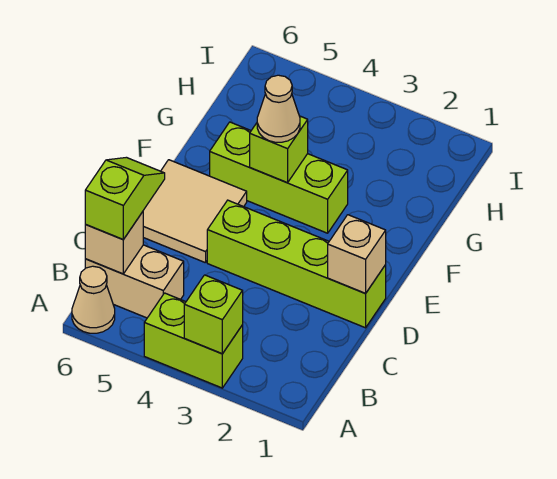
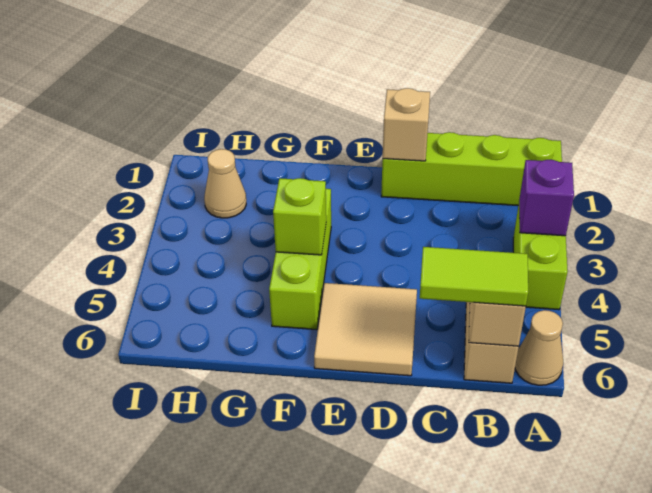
lime 1x1 brick [184,275,243,354] -> purple 1x1 brick [519,160,574,236]
lime 1x2 slope [85,157,165,239] -> lime 1x2 tile [420,247,528,306]
lime 1x4 brick [207,200,386,328] -> lime 1x4 brick turned to [381,132,562,205]
tan 1x1 cone [257,75,300,142] -> tan 1x1 cone moved to [204,149,246,218]

